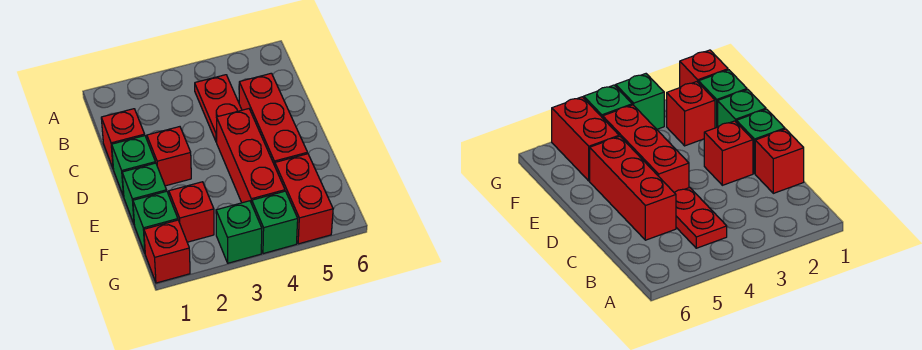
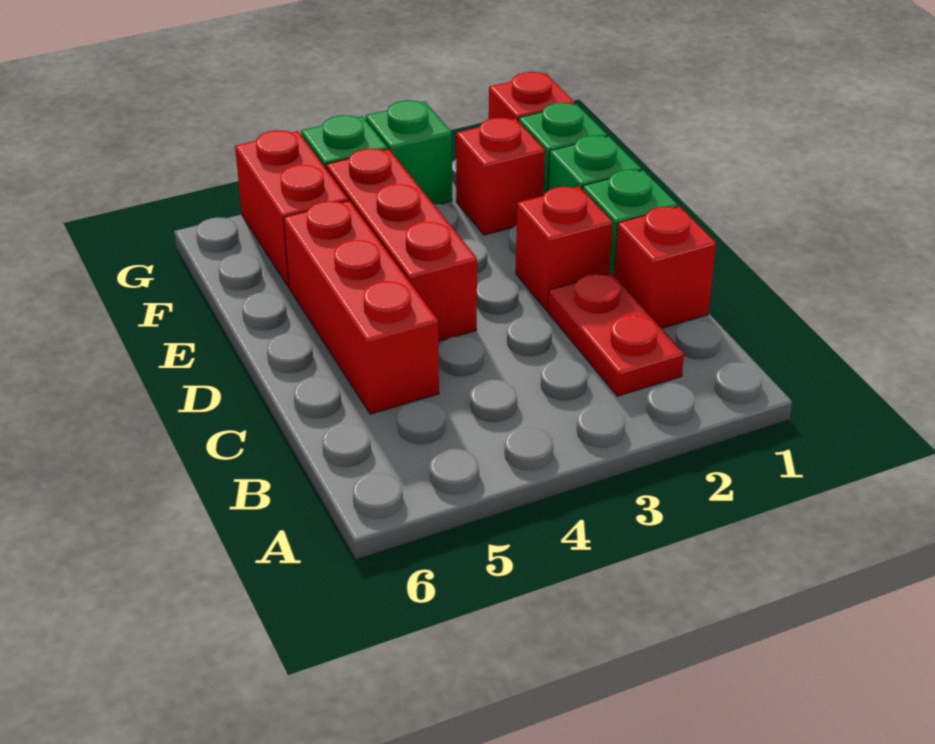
red 1x2 plate [195,75,242,142] -> red 1x2 plate moved to [548,273,684,396]

